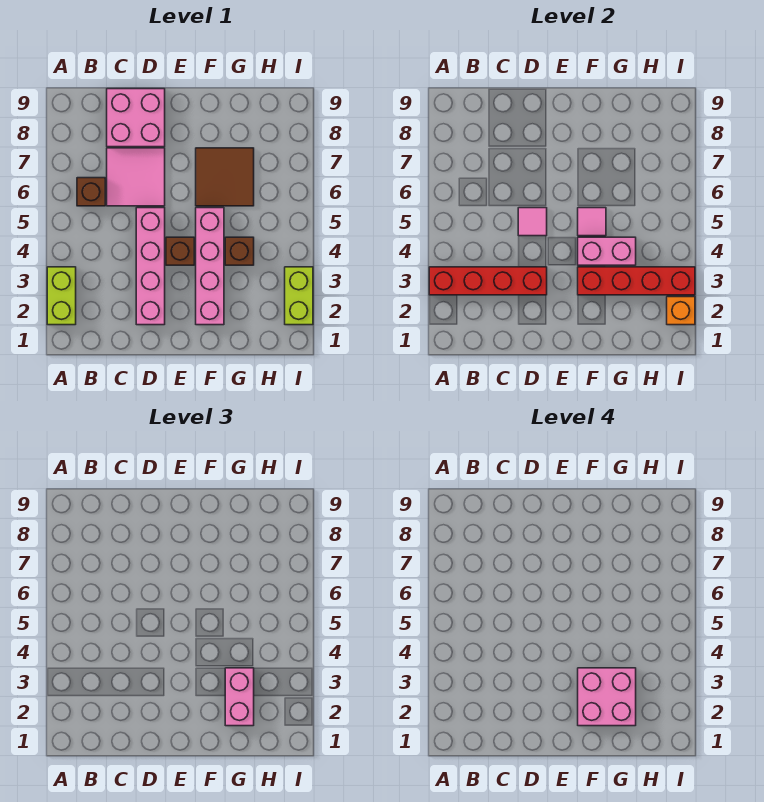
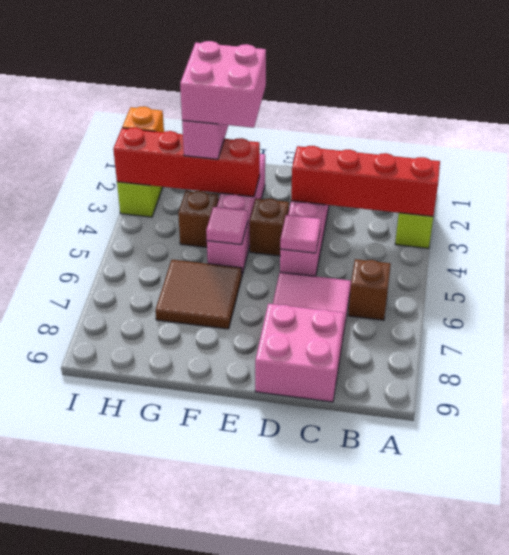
pink 1x2 brick [578,237,636,265] -> none

